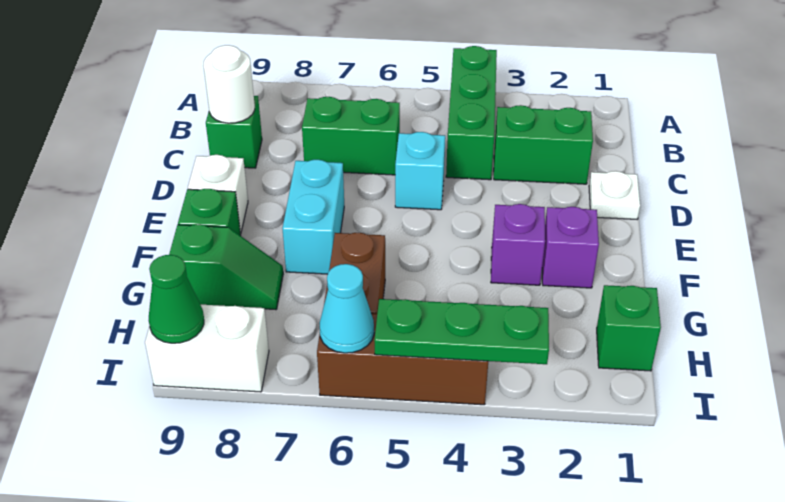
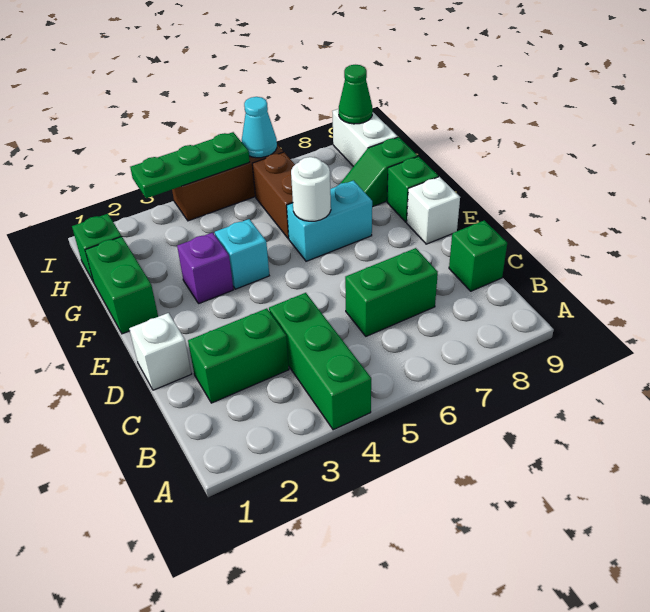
white 1x1 round brick [203,45,255,123] -> white 1x1 round brick moved to [291,157,331,221]
white 1x1 plate [589,171,640,219] -> white 1x1 brick [129,313,192,390]
cyan 1x1 brick [395,132,445,210] -> cyan 1x1 brick moved to [215,219,269,289]
cyan 1x2 brick [282,160,344,274] -> cyan 1x2 brick turned to [287,181,372,261]
none -> green 1x2 brick [85,236,158,334]
purple 1x1 brick [542,207,599,288] -> none
white 1x2 brick [145,305,269,392] -> white 1x2 brick turned to [332,109,398,166]

